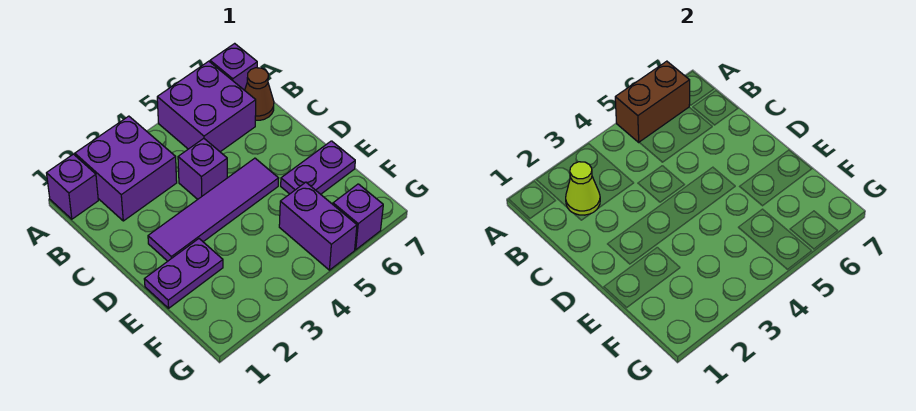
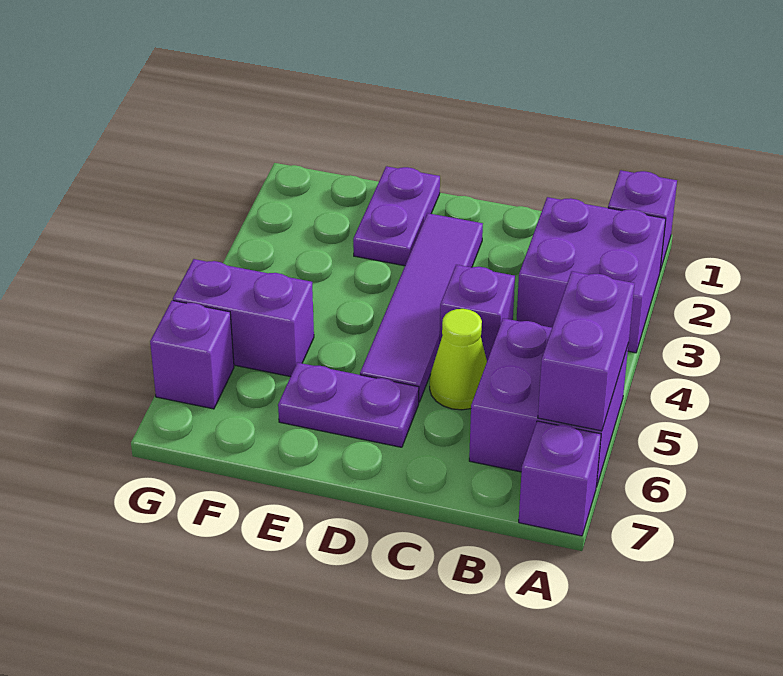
brown 1x2 brick [615,61,690,142] -> purple 1x2 brick [538,272,635,431]
lime 1x1 cone [566,162,600,215] -> lime 1x1 cone moved to [430,309,487,410]
brown 1x1 cone [245,68,274,120] -> none
purple 1x2 plate [281,141,355,194] -> purple 1x2 plate turned to [278,362,419,447]

